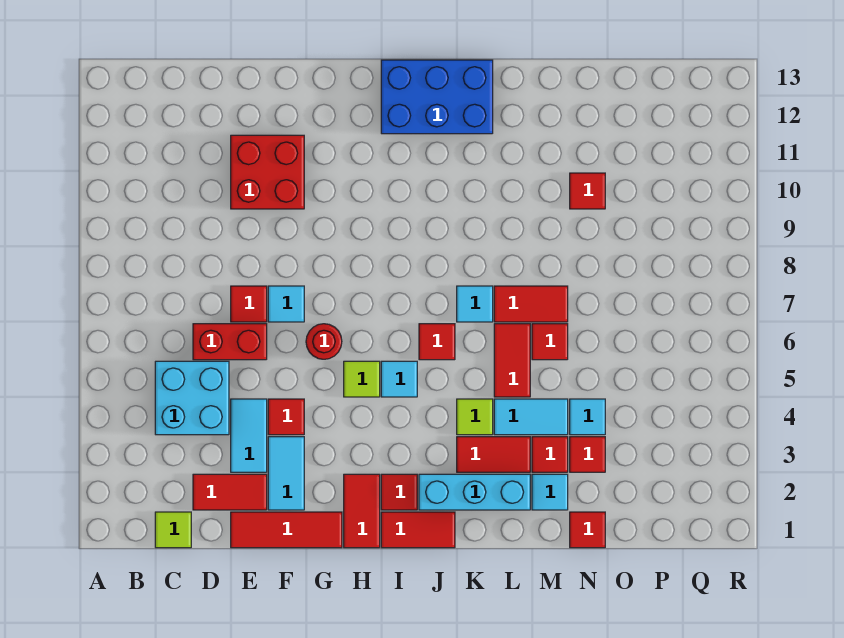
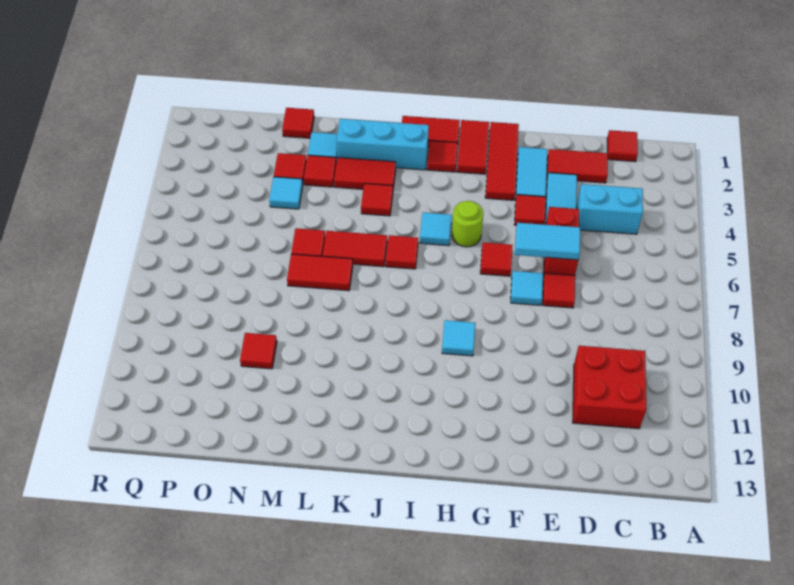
lime 1x1 tile [155,512,191,548] -> red 1x1 tile [607,130,638,162]
cyan 2x2 brick [155,361,229,435] -> cyan 1x2 brick [577,184,643,234]
red 1x2 brick [193,324,267,360] -> red 1x2 brick turned to [544,207,579,276]
red 1x3 tile [231,512,342,548] -> red 1x3 tile turned to [485,122,519,200]
red 2x2 brick [231,135,304,209] -> red 2x2 brick moved to [573,346,646,429]
red 1x1 round brick [306,324,342,359] -> red 1x1 tile [480,242,513,276]
lime 1x1 tile [344,361,380,397] -> lime 1x1 round brick [452,201,483,247]
blue 2x3 brick [381,60,493,134] -> none
lime 1x1 tile [457,399,493,435] -> red 1x1 tile [361,183,393,216]
cyan 1x1 tile [457,286,493,322] -> cyan 1x1 tile moved to [442,320,476,356]
cyan 1x2 tile [494,399,568,435] -> cyan 1x2 tile moved to [515,223,580,260]
red 1x2 tile [494,324,530,397] -> red 1x2 tile turned to [323,231,387,267]

